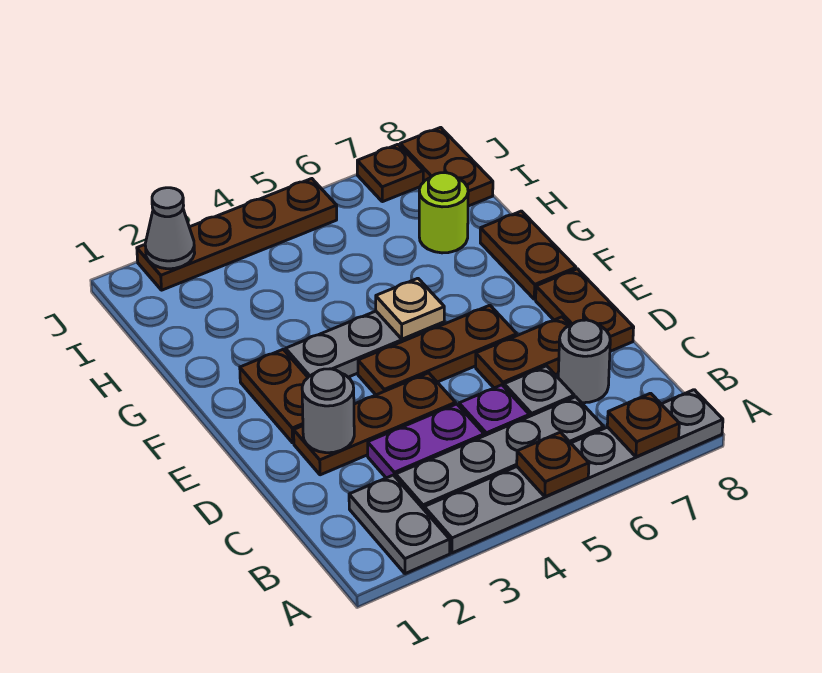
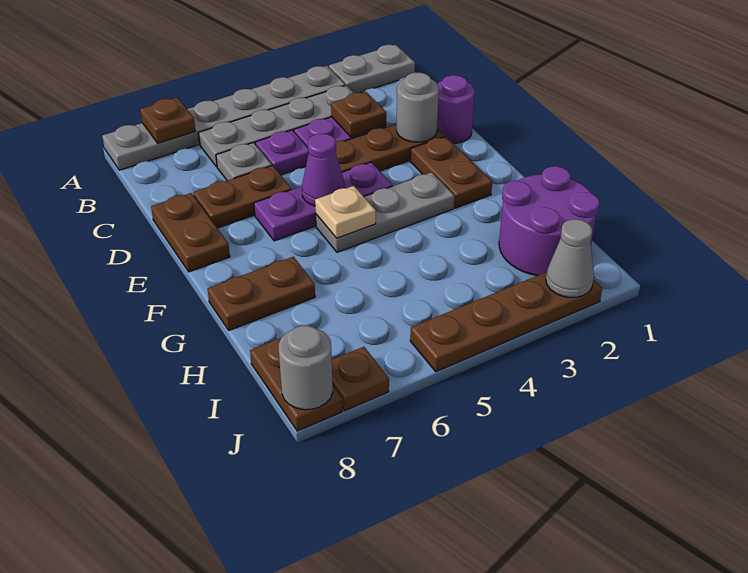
grey 1x2 plate [349,475,450,574] -> grey 1x2 plate turned to [329,45,415,93]
brown 1x1 plate [517,432,589,497] -> brown 1x1 plate moved to [331,92,386,137]
grey 1x1 round brick [558,320,610,403] -> grey 1x1 round brick moved to [279,326,333,410]
none -> purple 1x1 round brick [437,75,475,143]
brown 1x3 plate [358,305,517,395] -> purple 1x3 plate [254,162,392,241]
none -> purple 1x1 cone [302,134,345,206]
brown 1x2 plate [480,211,576,299] -> brown 1x2 plate turned to [208,257,315,330]
none -> purple 2x2 round brick [499,166,600,276]
lime 1x1 round brick [419,173,468,253] -> none

